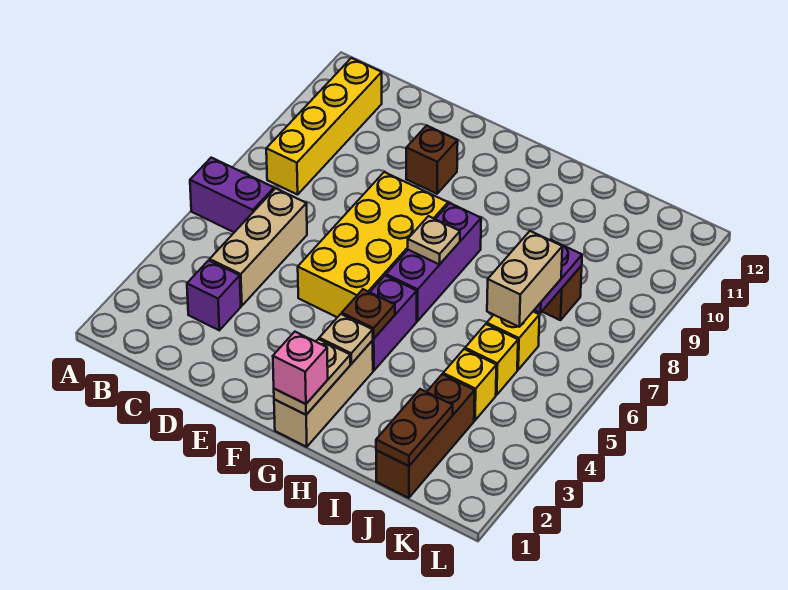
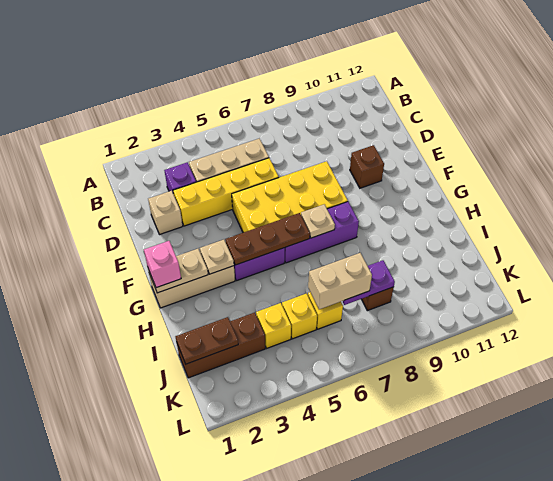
purple 1x2 brick [190,158,274,232] -> none
yellow 1x4 brick [266,58,382,195] -> yellow 1x4 brick moved to [173,158,279,226]
none -> tan 1x1 brick [148,191,183,235]
brown 1x1 plate [342,289,395,339] -> brown 1x3 plate [225,213,310,265]

